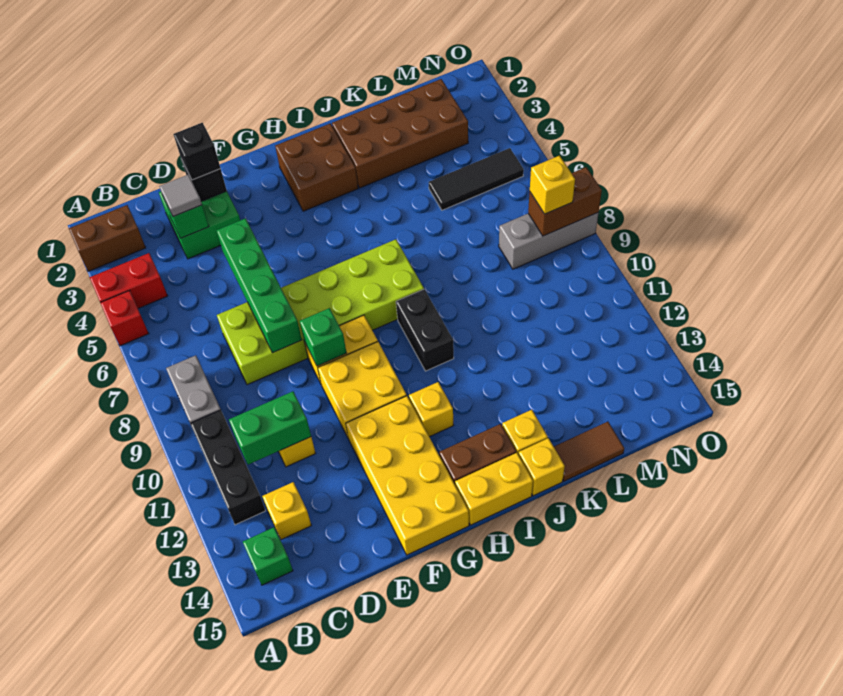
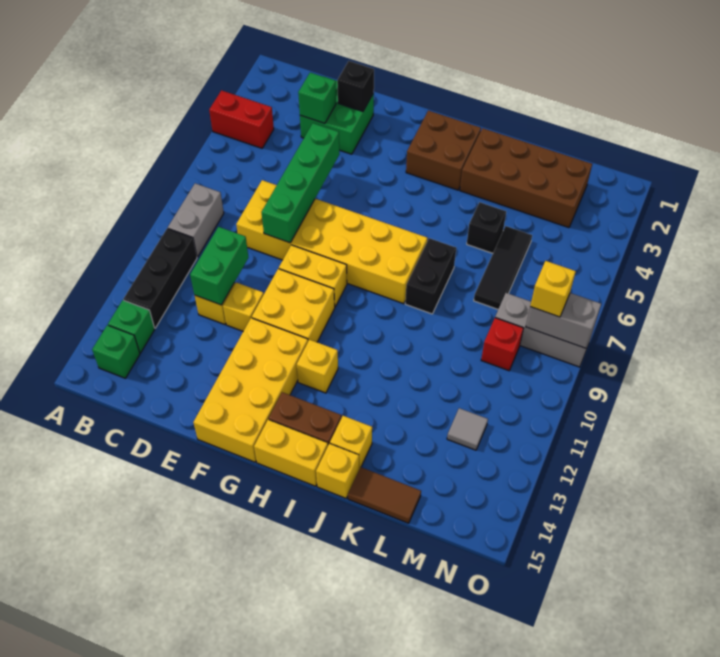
brown 1x2 brick [69,205,146,271] -> none
red 1x1 brick [100,290,149,346] -> red 1x1 brick moved to [481,318,523,371]
green 1x2 brick [229,391,311,465] -> green 1x2 brick turned to [190,227,248,305]
yellow 1x1 brick [262,482,311,540] -> yellow 1x1 brick moved to [223,283,264,331]
grey 1x1 tile [159,175,202,217] -> grey 1x1 tile moved to [447,408,488,450]
lime 2x6 brick [217,239,424,385] -> yellow 2x6 brick [236,180,428,304]
black 1x1 brick [173,123,221,180] -> black 1x1 brick moved to [467,202,506,253]
green 1x1 brick [300,308,346,366] -> green 1x1 brick moved to [108,300,155,353]
black 1x2 brick [396,289,454,371] -> black 1x2 brick moved to [405,238,456,314]
black 1x3 tile [429,148,524,210] -> black 1x3 tile turned to [474,226,532,309]
brown 1x2 brick [528,167,602,236] -> grey 1x2 brick [526,293,601,348]

